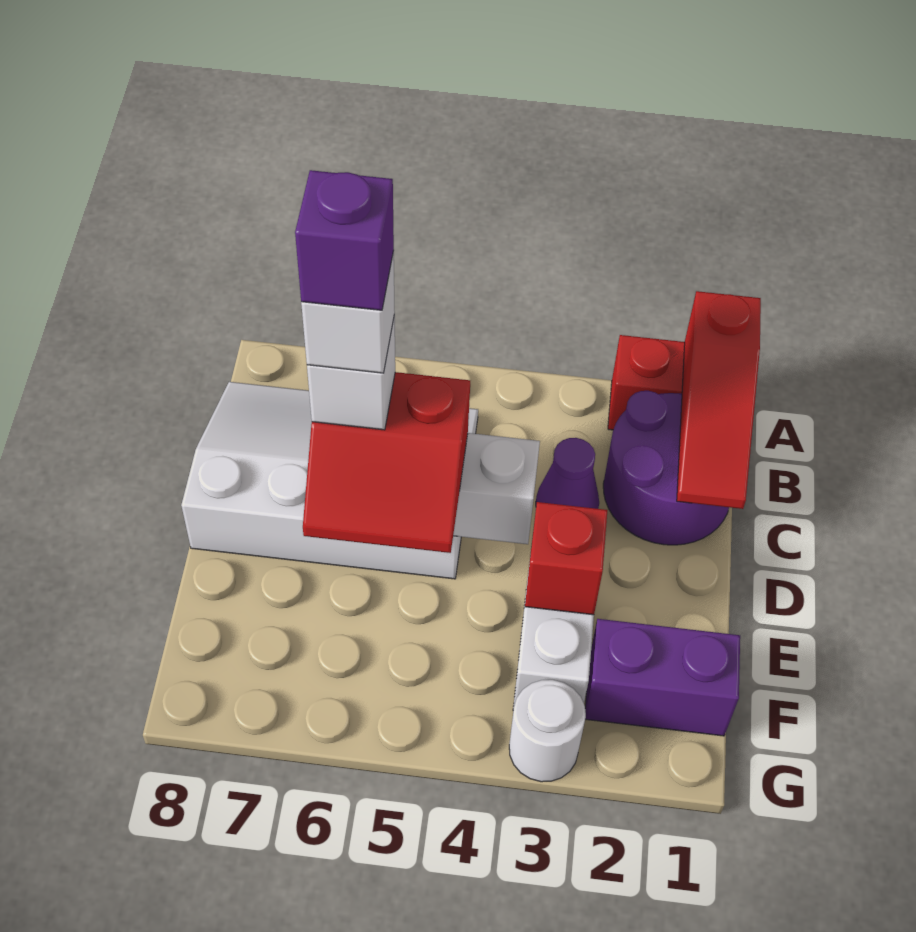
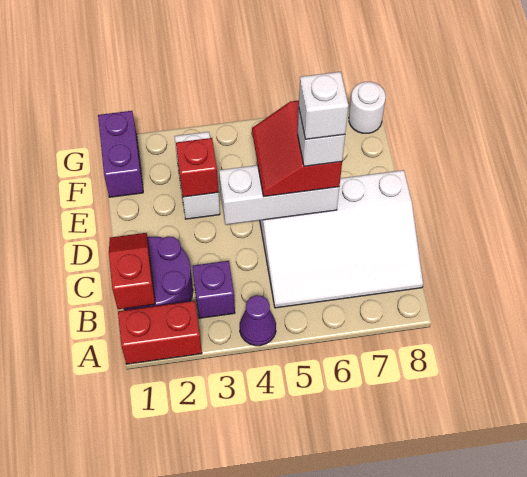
red 1x3 slope [677,291,761,509] -> red 1x2 slope [109,233,155,309]
purple 1x1 cone [536,438,599,509] -> purple 1x1 cone moved to [240,295,276,346]
red 2x2 slope [303,372,470,553] -> red 2x2 slope turned to [252,100,342,197]
purple 1x1 brick [295,170,394,310] -> purple 1x1 brick moved to [192,261,235,318]
purple 1x2 brick [585,619,740,736] -> purple 1x2 brick turned to [98,111,143,197]
white 1x1 round brick [509,680,586,782] -> white 1x1 round brick moved to [349,82,386,133]

